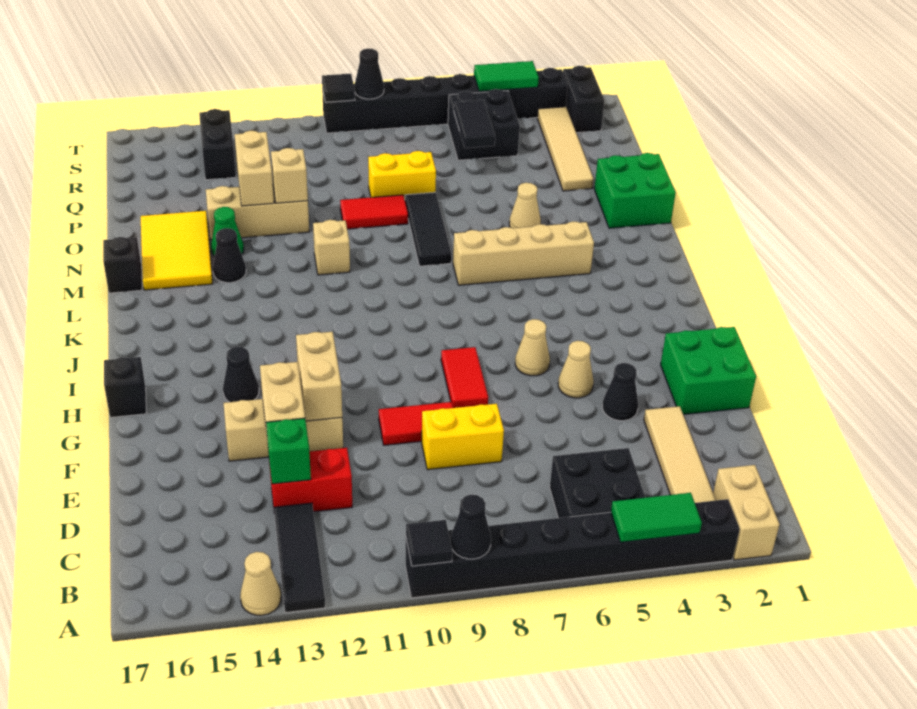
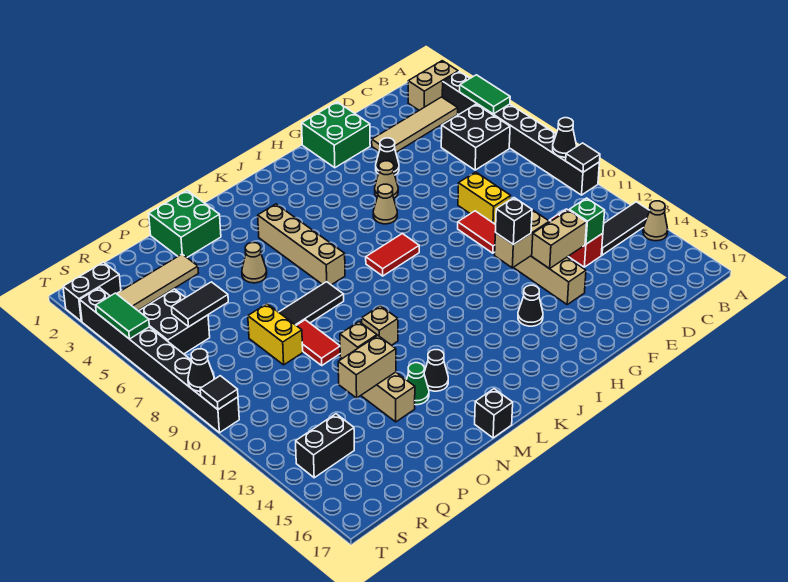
red 1x2 tile [441,347,488,408] -> red 1x2 tile moved to [366,234,419,276]
black 1x1 brick [104,357,147,417] -> black 1x1 brick moved to [495,198,532,245]
yellow 2x3 tile [141,211,212,290] -> none

